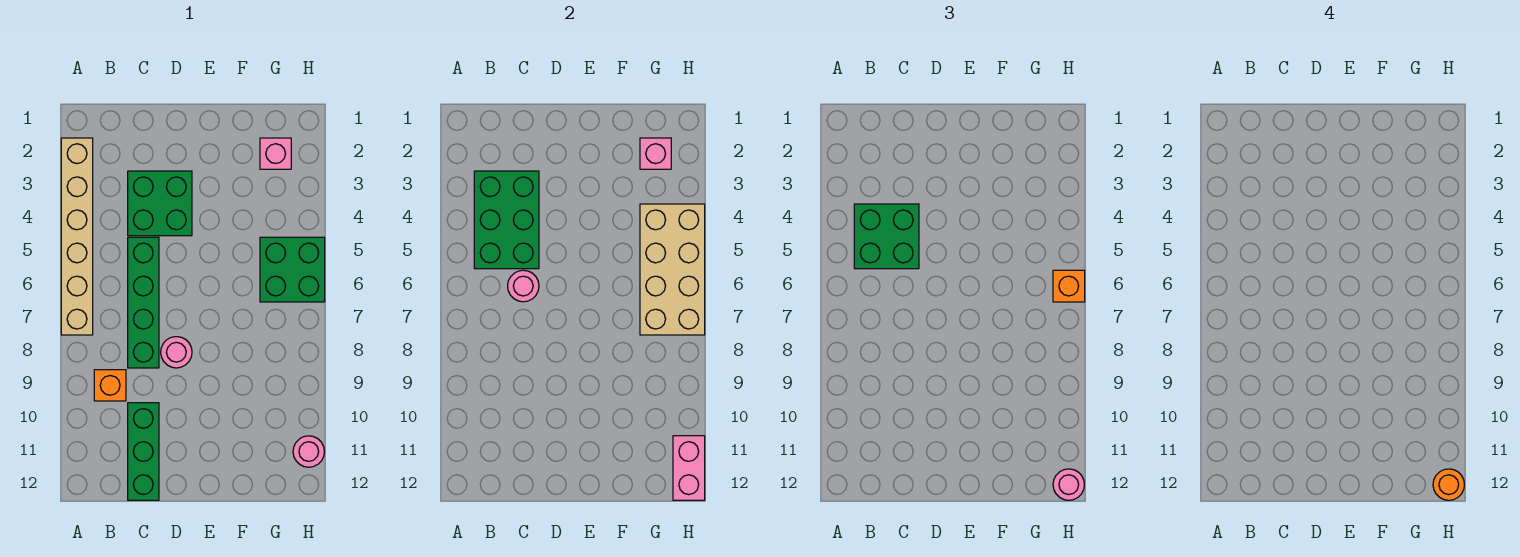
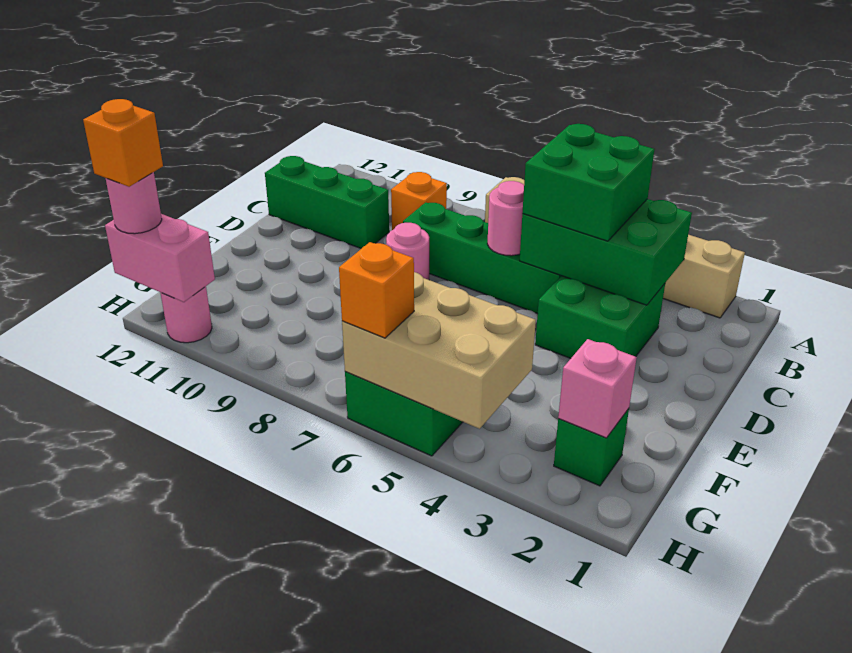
pink 1x1 brick [260,138,291,169] -> green 1x1 brick [554,409,629,486]
tan 2x4 brick [640,204,705,335] -> tan 2x3 brick [342,272,536,429]
orange 1x1 round brick [1433,469,1464,500] -> orange 1x1 brick [83,99,163,187]

